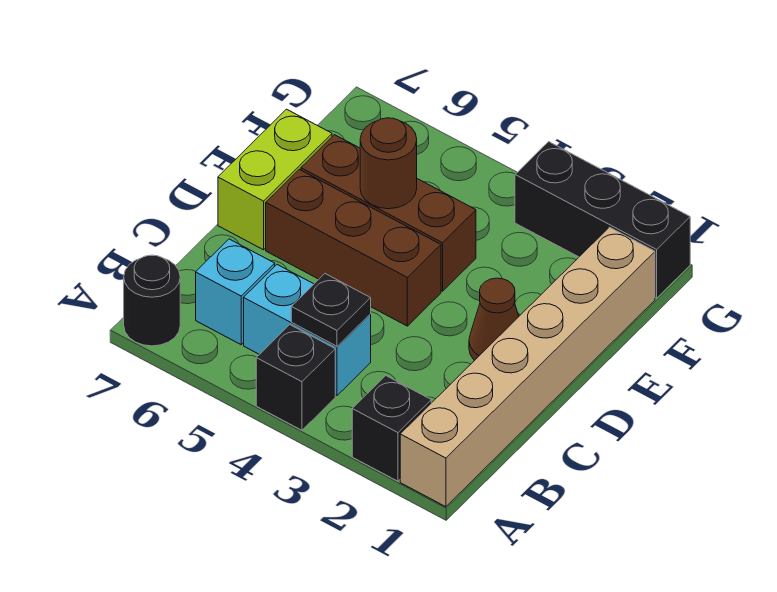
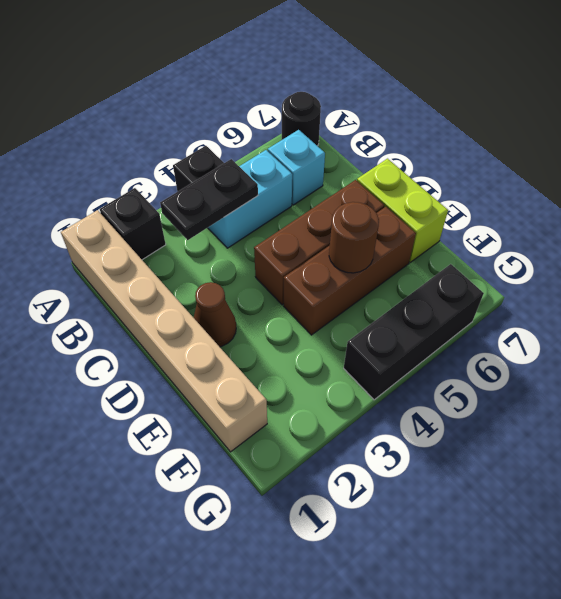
black 1x1 plate [291,274,371,346] -> black 1x2 plate [160,159,258,240]
black 1x3 brick [515,142,690,298] -> black 1x3 brick moved to [344,264,484,400]

